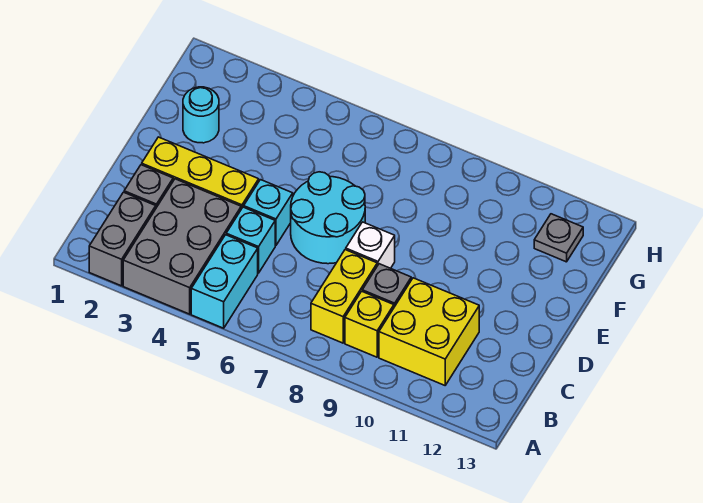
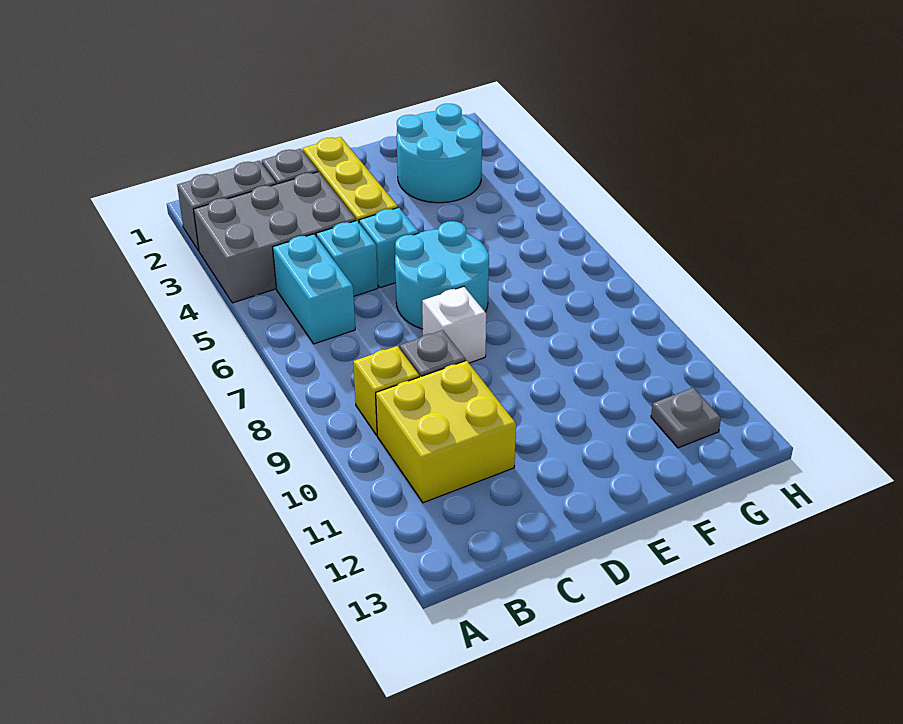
cyan 1x2 brick [191,235,258,328] -> cyan 1x2 brick turned to [273,234,355,344]
yellow 1x2 brick [311,250,377,343] -> none
cyan 1x1 round brick [183,87,219,143] -> cyan 2x2 round brick [397,104,482,203]

